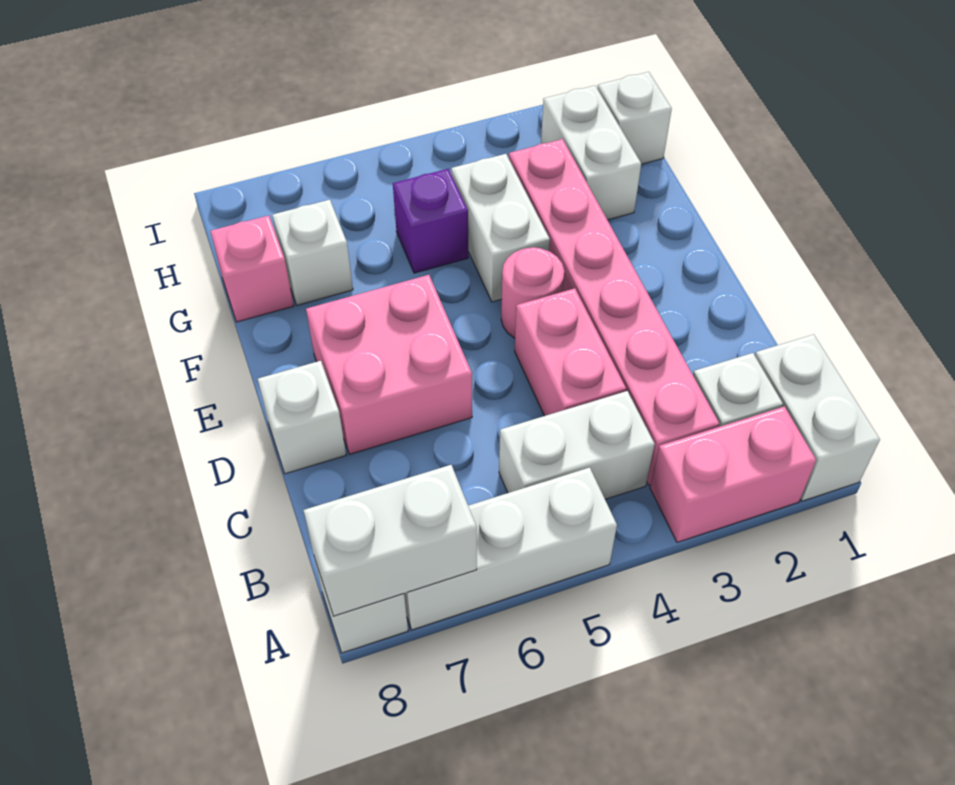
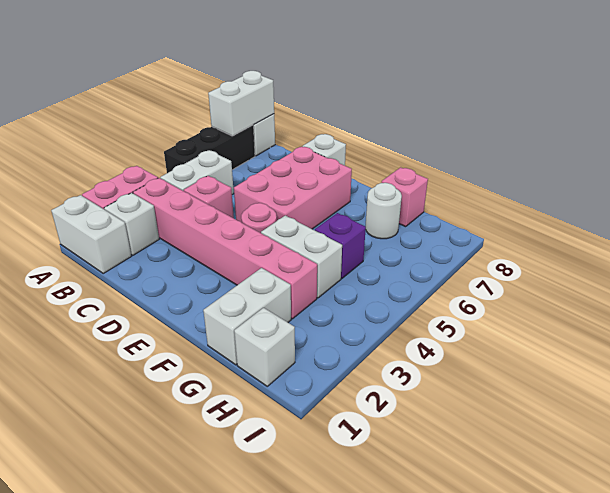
white 1x3 brick [404,468,617,630] -> black 1x3 brick [164,125,255,173]
pink 1x2 brick [515,288,626,416] -> pink 1x1 brick [184,176,234,218]
pink 2x2 brick [306,275,472,454] -> pink 2x3 brick [234,147,352,229]
white 1x2 brick [541,86,641,220] -> white 1x2 brick turned to [203,268,291,365]
white 1x1 brick [272,200,353,305] -> white 1x1 round brick [365,183,402,239]

